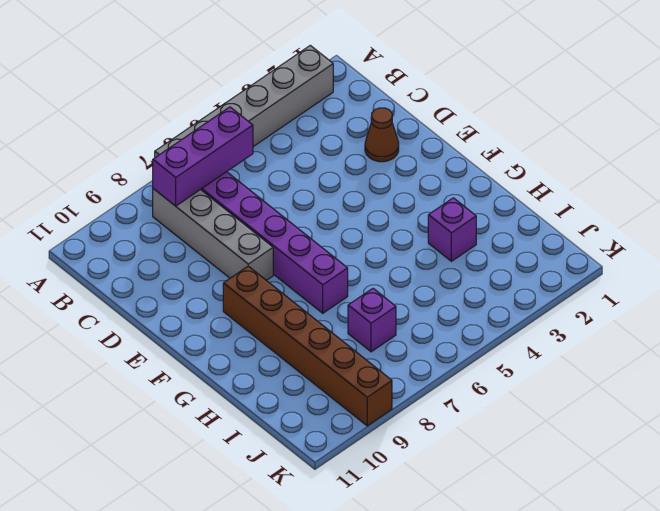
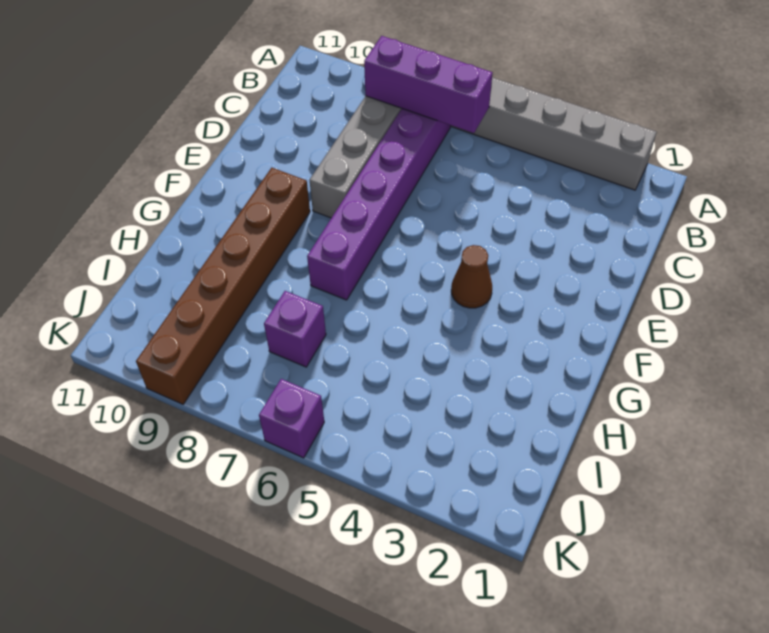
brown 1x1 cone [365,108,399,162] -> brown 1x1 cone moved to [451,245,492,308]
purple 1x1 brick [428,198,476,261] -> purple 1x1 brick moved to [259,379,324,458]

